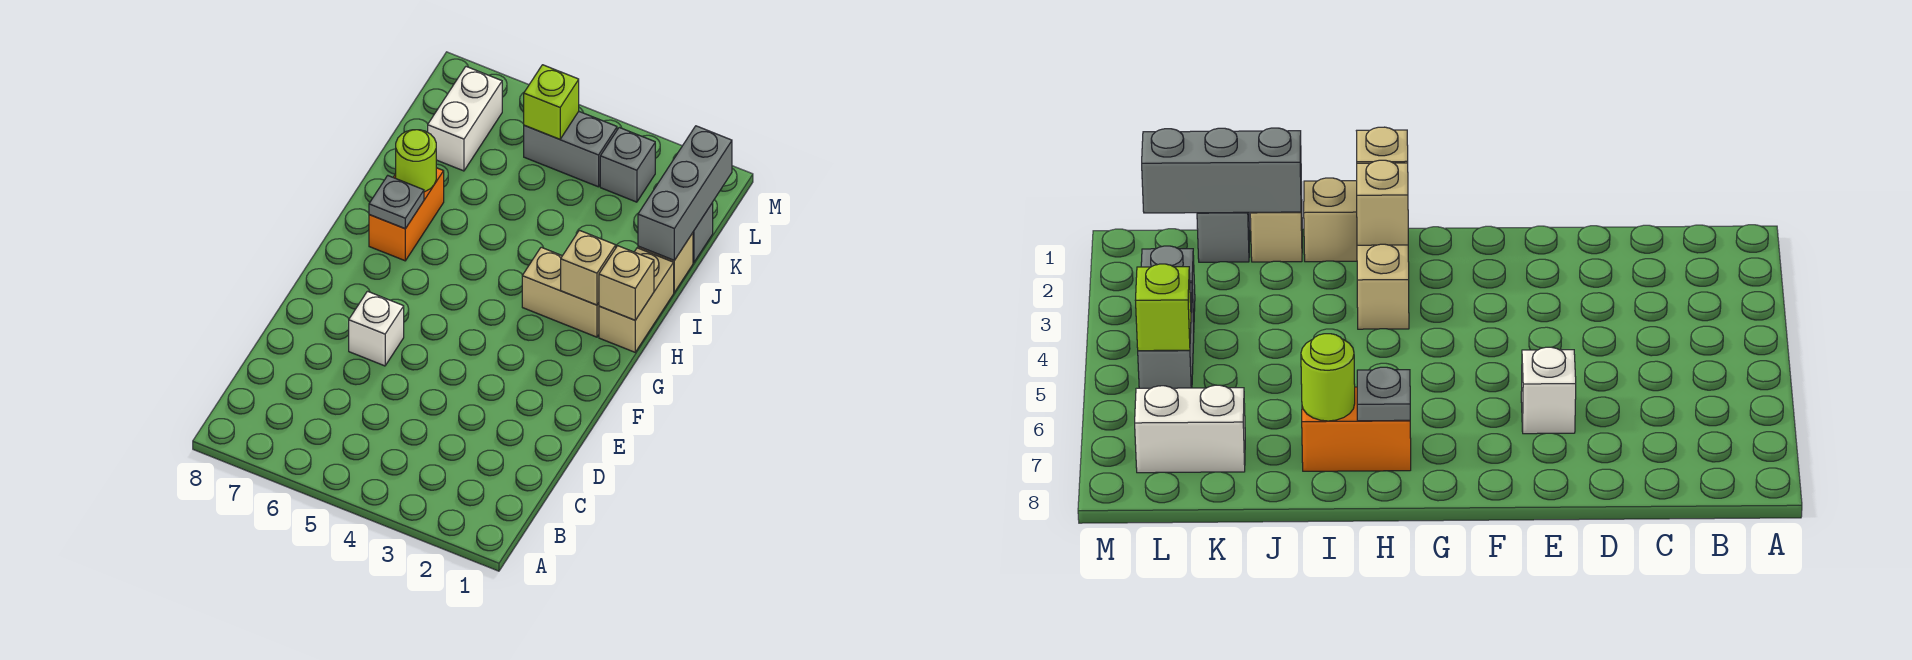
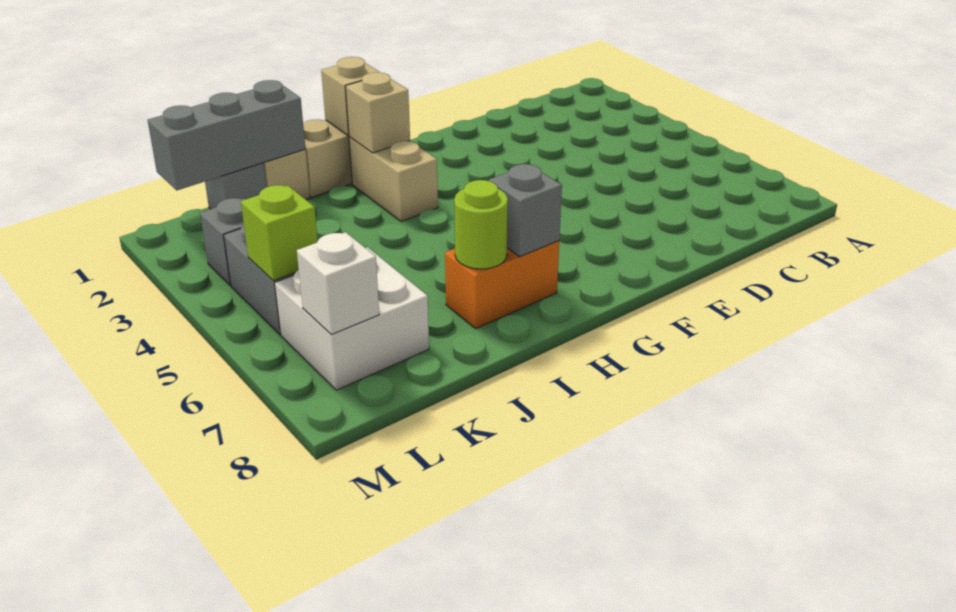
white 1x1 brick [349,291,404,366] -> white 1x1 brick moved to [297,232,379,335]
grey 1x1 plate [369,176,424,229] -> grey 1x1 brick [489,164,562,257]
white 1x2 brick [428,67,502,171] -> white 2x2 brick [275,247,429,390]

